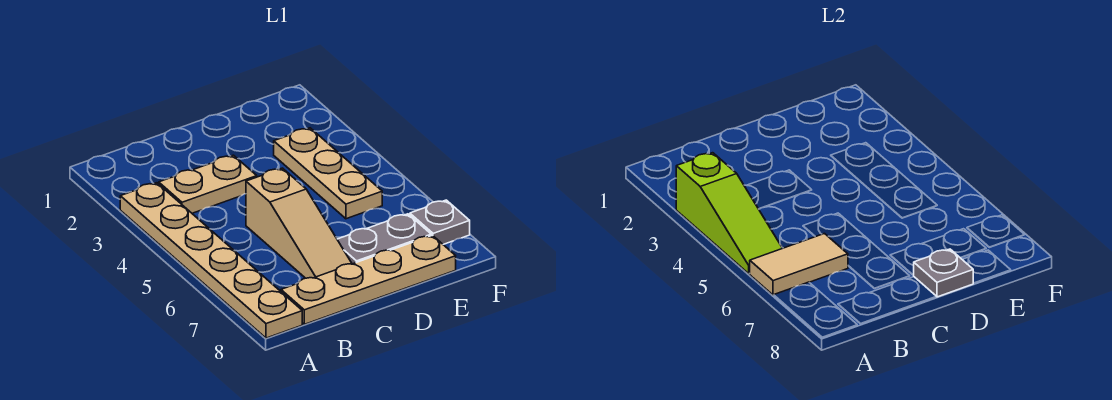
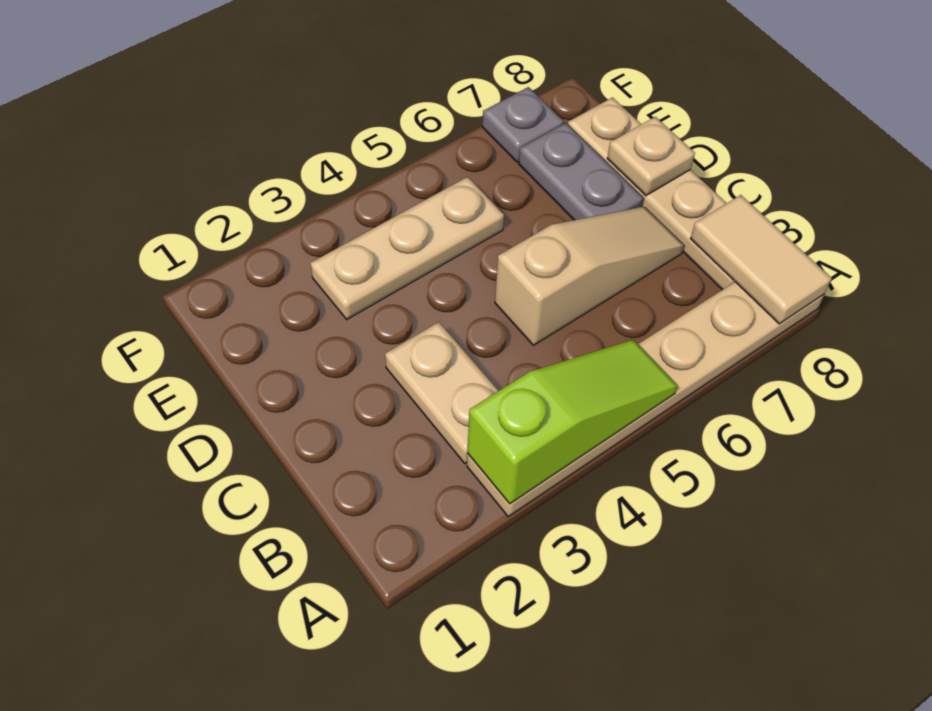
tan 1x2 tile [749,234,848,295] -> tan 1x2 tile moved to [691,195,832,324]
grey 1x1 plate [913,249,973,297] -> tan 1x1 plate [607,117,695,196]

